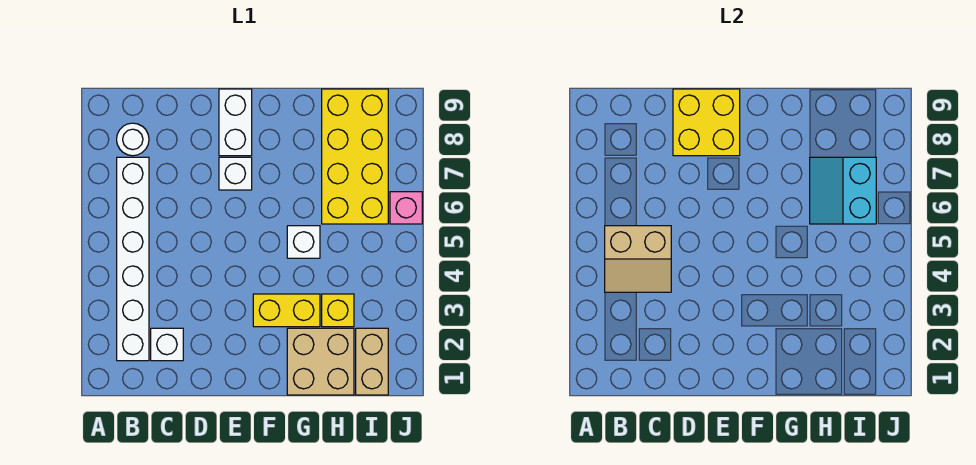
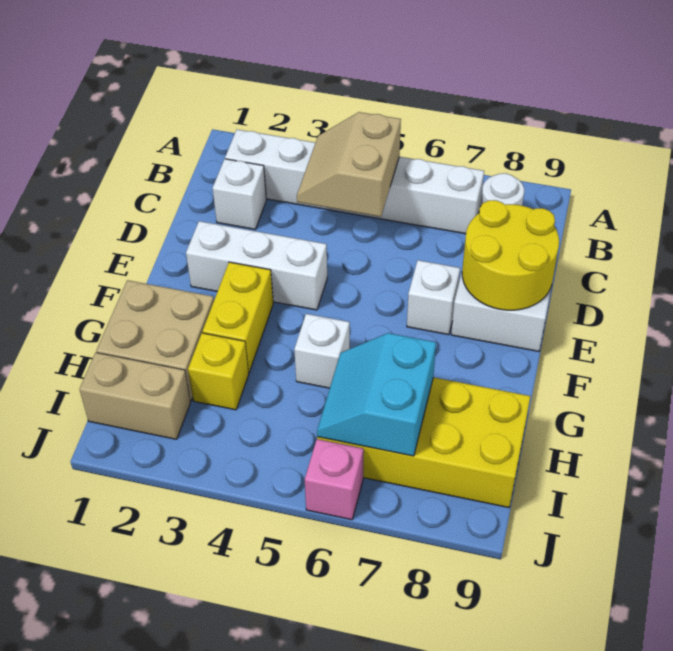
yellow 2x2 brick [673,89,740,156] -> yellow 2x2 round brick [462,200,559,310]
none -> white 1x3 brick [186,221,327,310]
cyan 2x2 slope [810,157,876,224] -> cyan 2x2 slope turned to [317,333,436,456]

